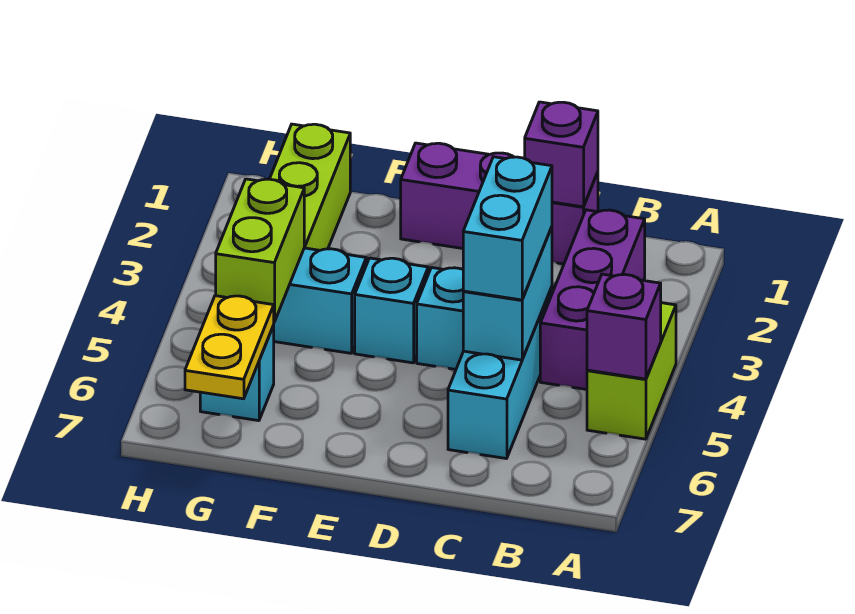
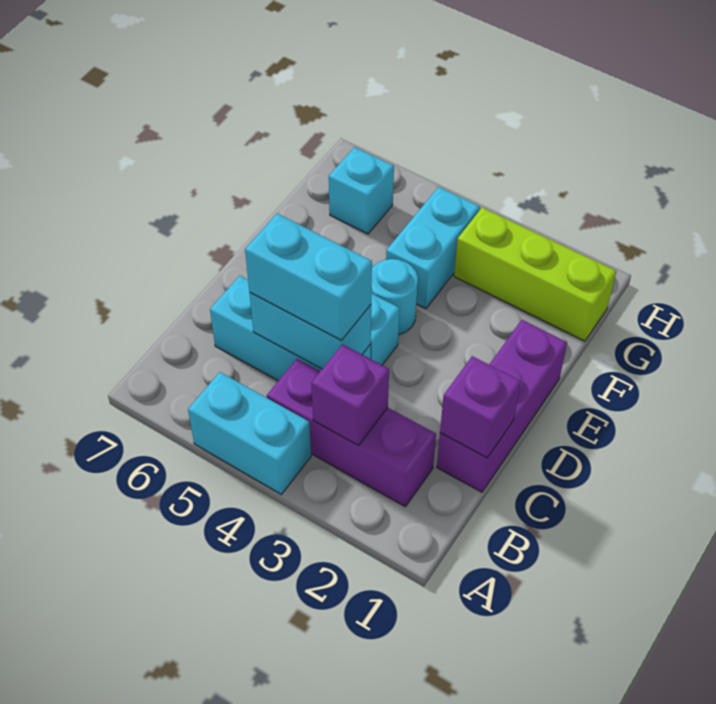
lime 1x2 brick [587,303,676,439] -> cyan 1x2 brick [188,372,311,494]
purple 1x1 brick [587,274,661,379] -> purple 1x1 brick moved to [311,344,389,445]
cyan 1x1 brick [355,258,428,363] -> cyan 1x1 round brick [372,259,418,335]
lime 1x2 brick [216,179,304,322] -> none
yellow 1x2 plate [185,296,274,399] -> none

